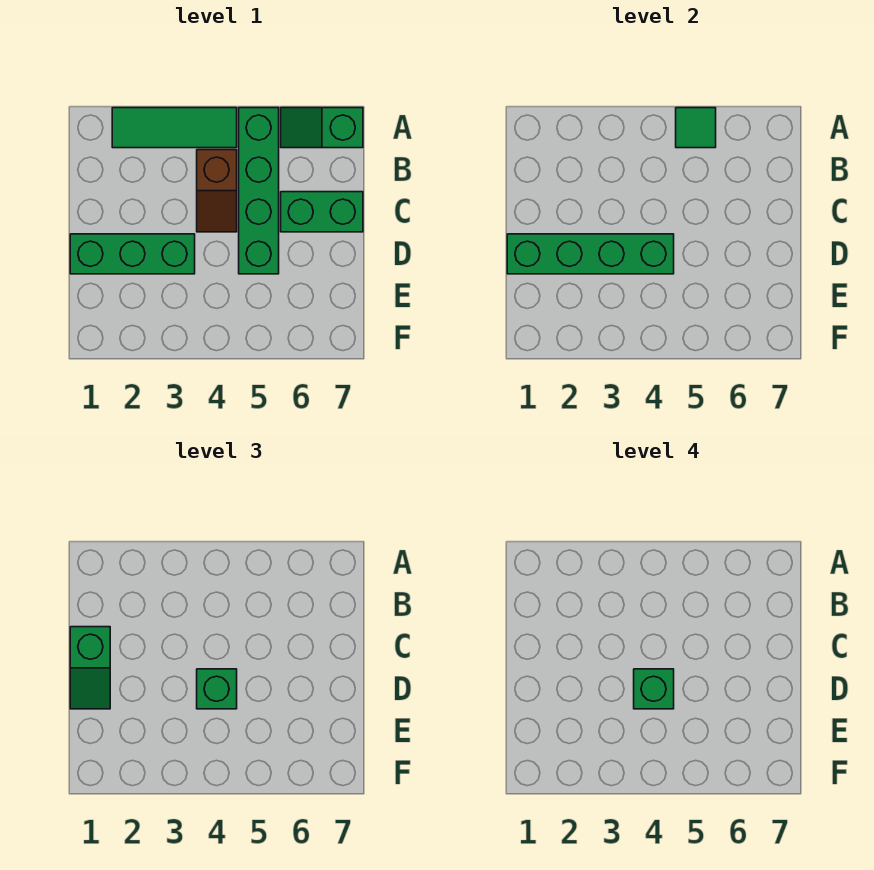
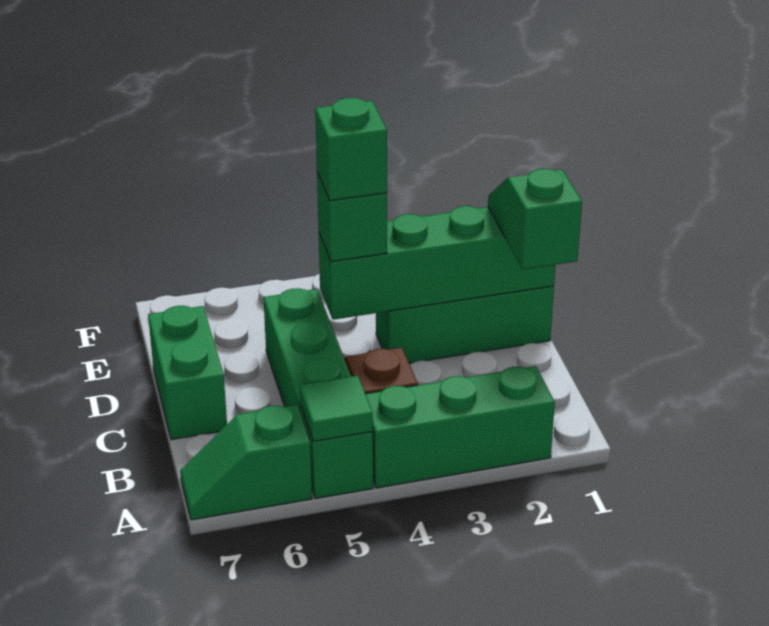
green 1x3 tile [112,108,237,148] -> green 1x3 brick [366,366,555,488]
green 1x2 slope [281,108,363,148] -> green 1x2 slope turned to [180,405,312,520]
green 1x2 brick [281,192,363,232] -> green 1x2 brick turned to [148,306,227,440]

